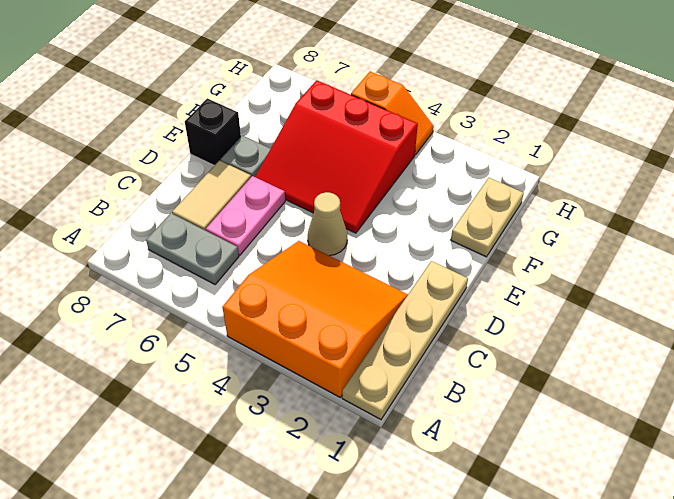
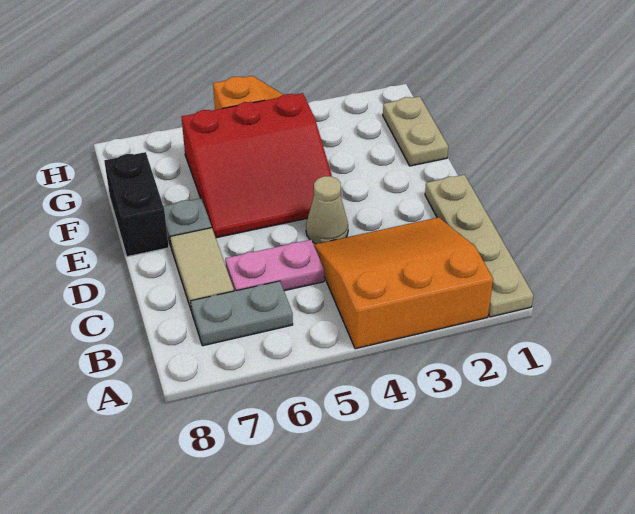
pink 1x2 plate [206,176,285,255] -> pink 1x2 plate turned to [225,240,324,291]
black 1x1 brick [185,98,241,166] -> black 1x2 brick [104,152,169,257]

